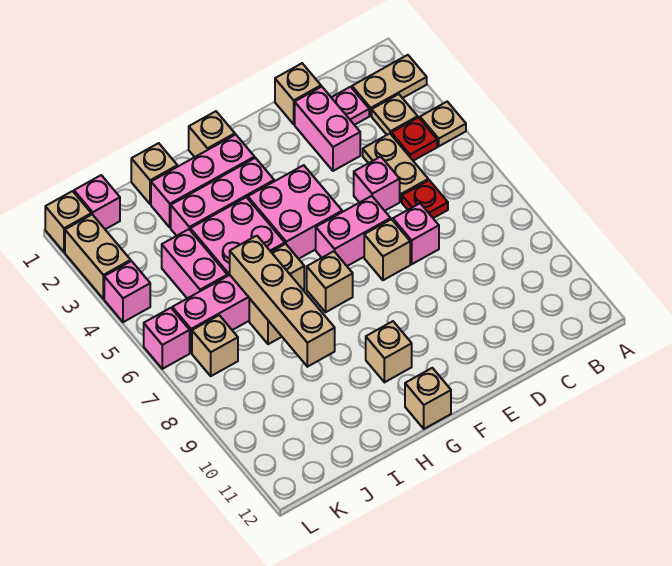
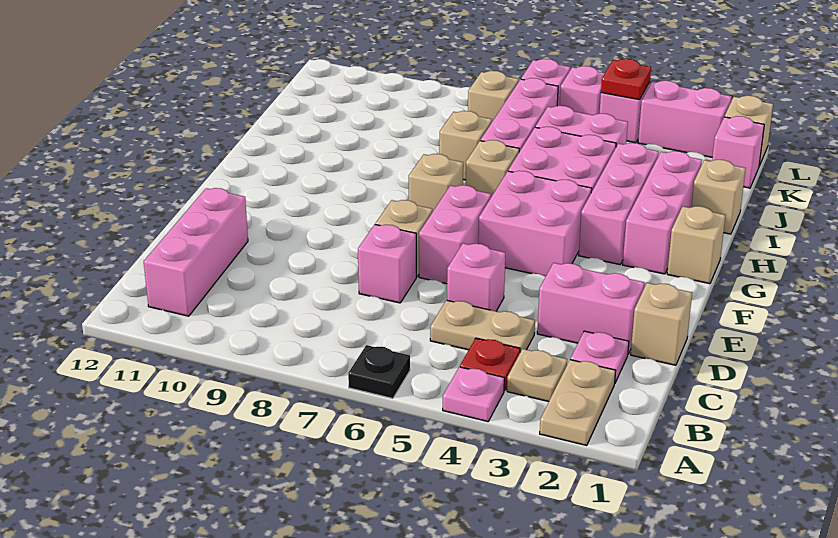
tan 1x1 plate [420,102,466,146] -> pink 1x1 plate [443,367,504,422]
none -> black 1x1 plate [348,345,410,398]
none -> pink 1x3 brick [144,188,248,316]
red 1x1 plate [402,180,448,218] -> red 1x1 plate moved to [601,59,651,100]
tan 1x1 brick [366,321,412,382] -> none
tan 1x1 brick [405,368,451,429] -> none
tan 1x4 brick [230,236,335,367] -> none
tan 1x2 brick [65,215,131,299] -> pink 1x2 brick [638,81,732,157]
none -> pink 1x1 brick [560,66,605,115]

